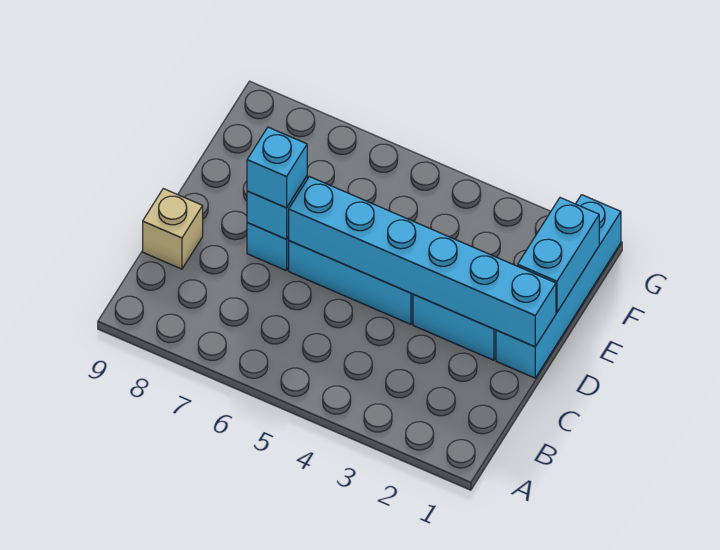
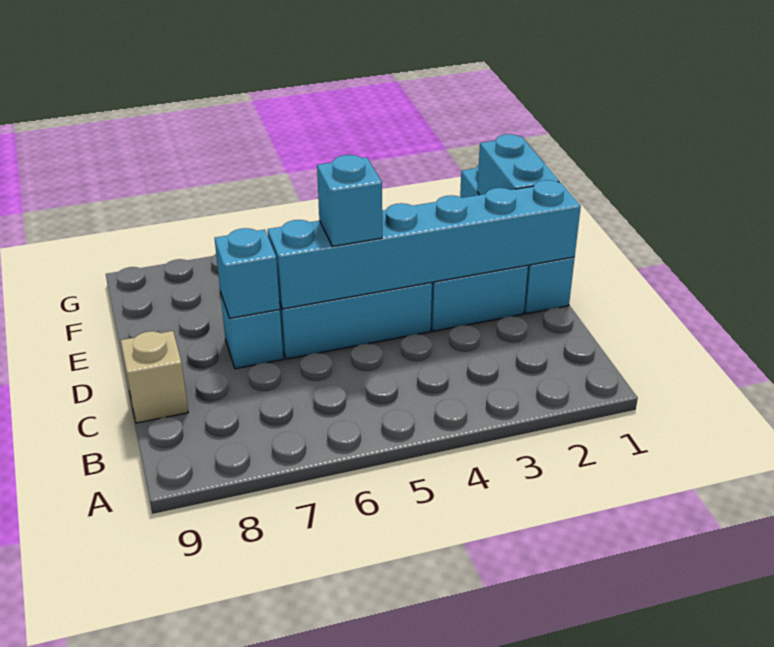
cyan 1x1 brick [247,127,307,208] -> cyan 1x1 brick moved to [317,155,382,247]

